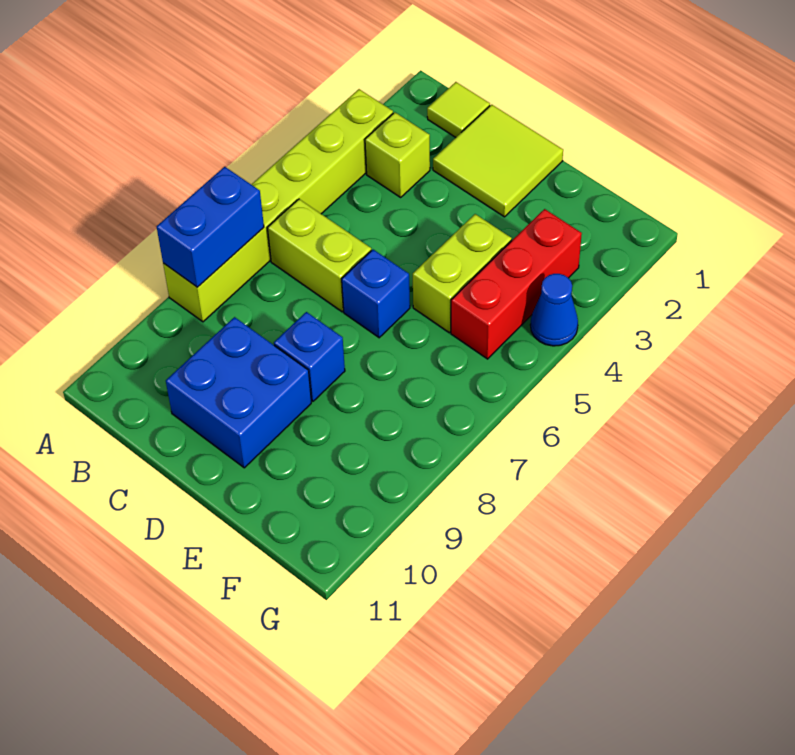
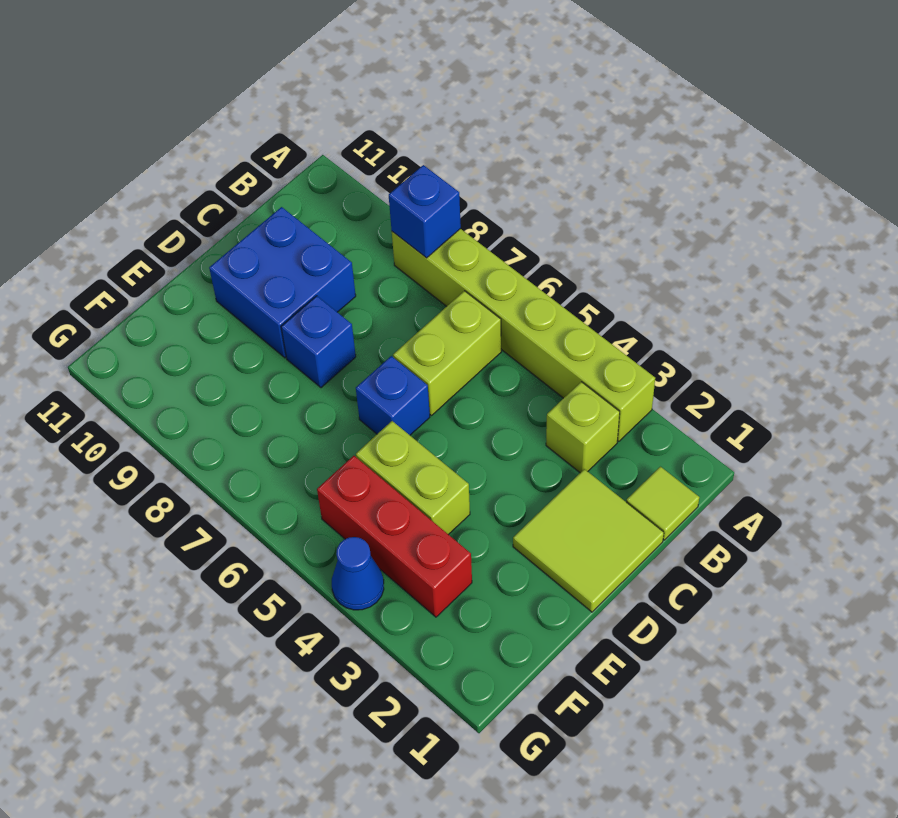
blue 1x2 brick [157,167,264,287] -> blue 1x1 brick [389,165,461,258]

